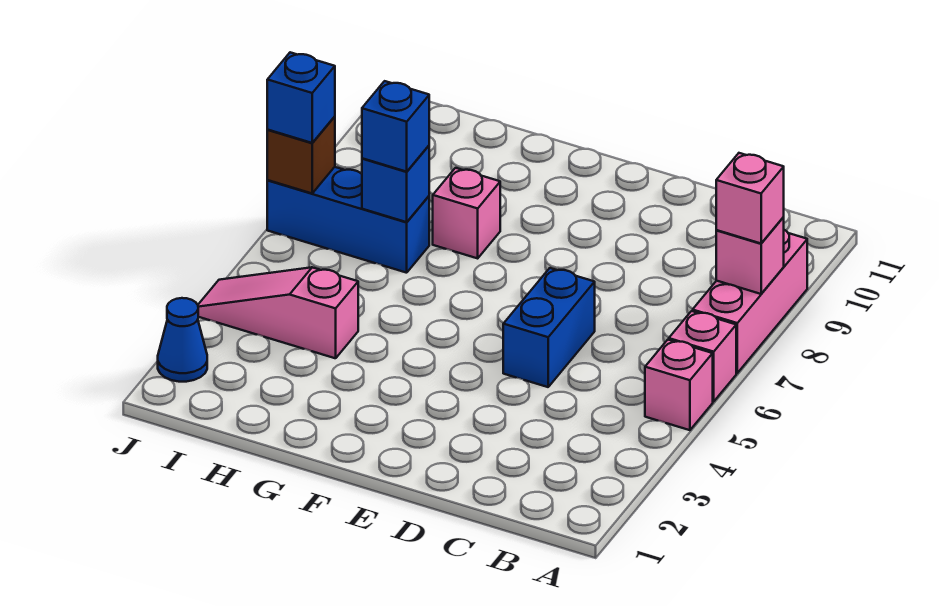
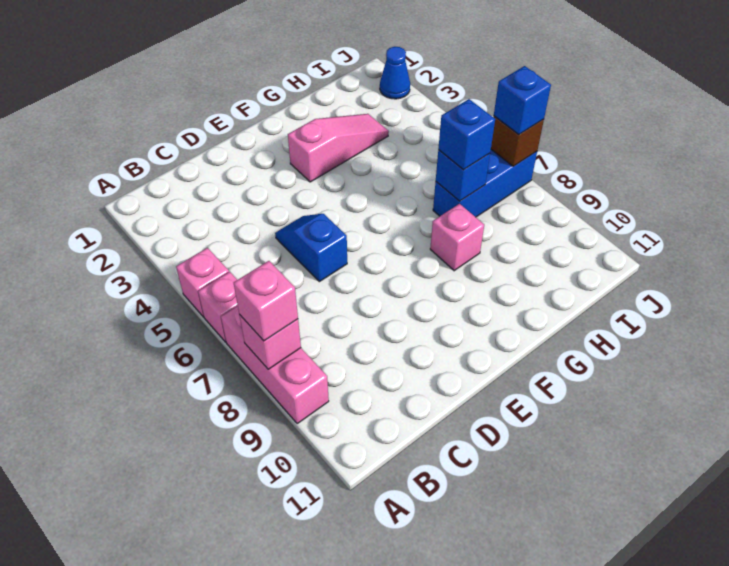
blue 1x2 brick [503,268,595,387] -> blue 1x2 slope [275,214,347,282]
pink 1x3 slope [198,267,358,358] -> pink 1x3 slope moved to [288,114,389,182]

